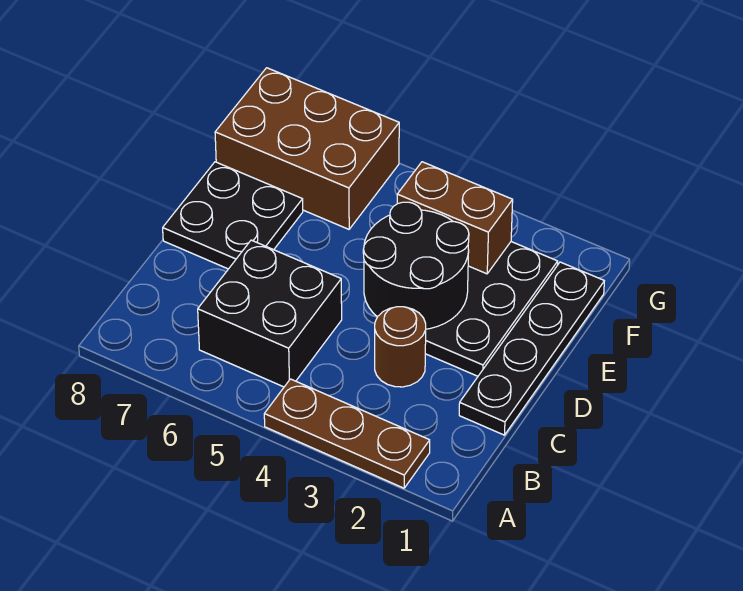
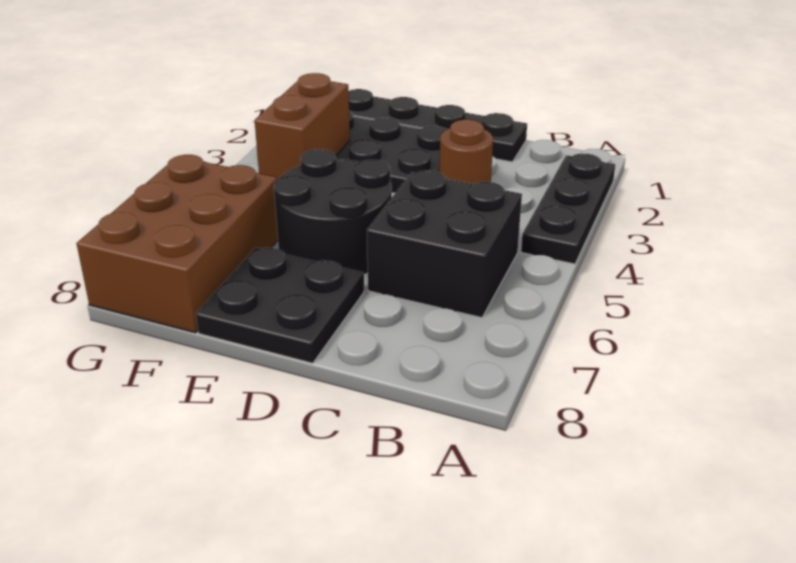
brown 1x3 plate [264,379,430,488] -> black 1x3 plate [521,153,615,264]
black 2x2 round brick [363,202,469,329] -> black 2x2 round brick moved to [274,149,392,275]

